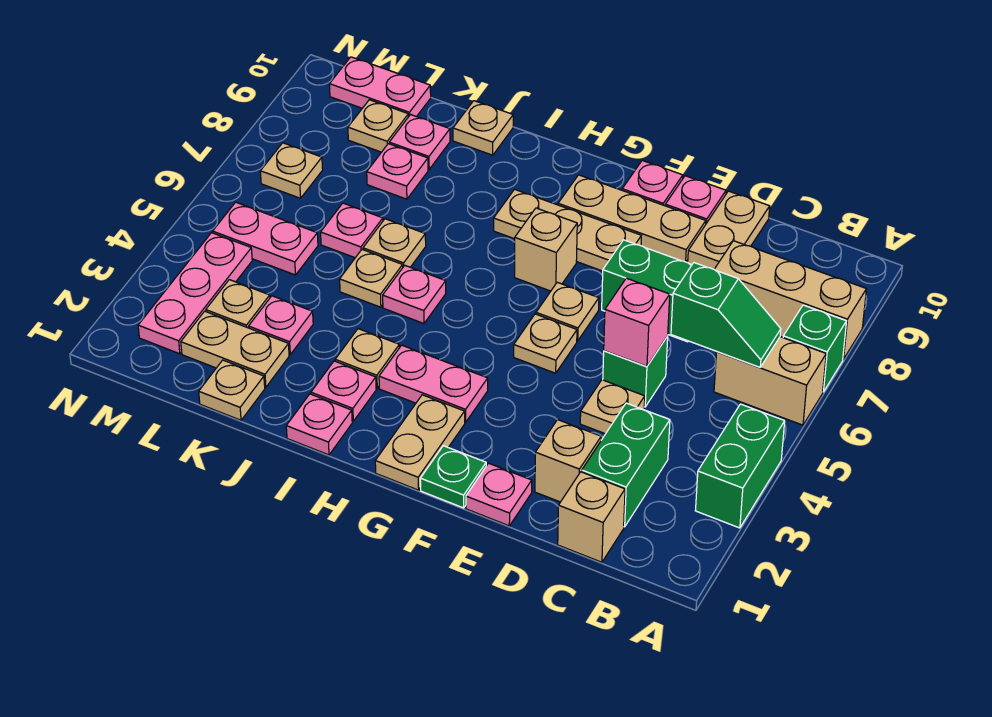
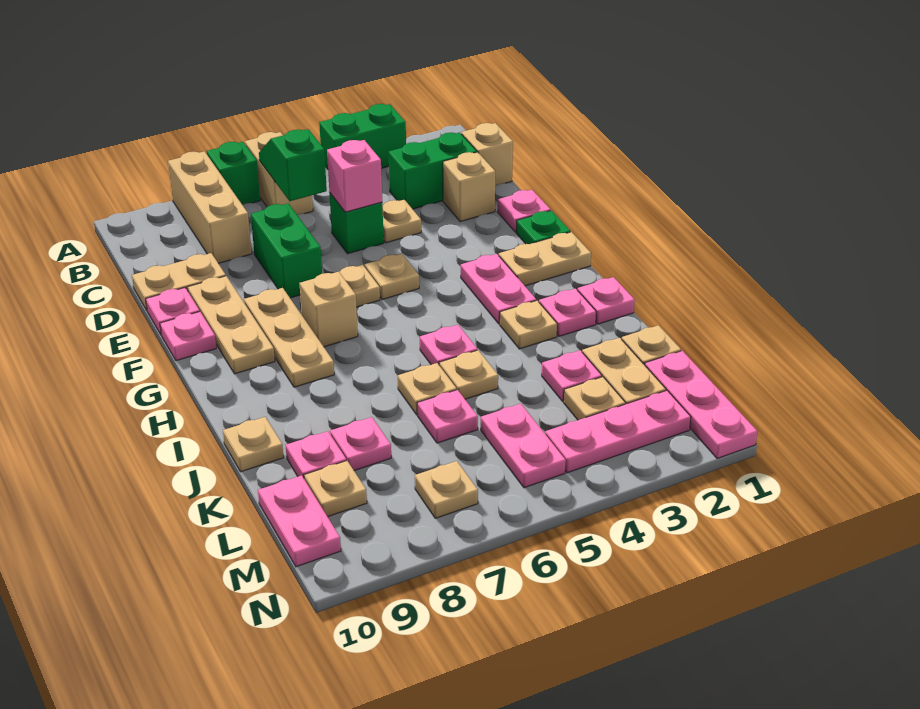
none -> pink 1x3 plate [645,351,757,459]

